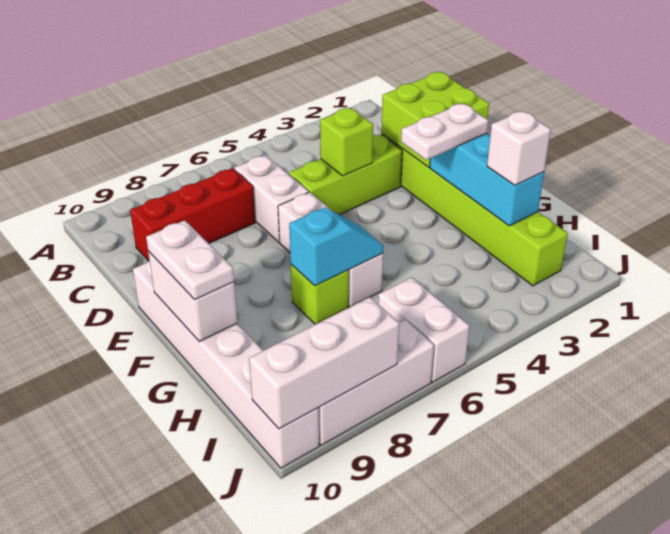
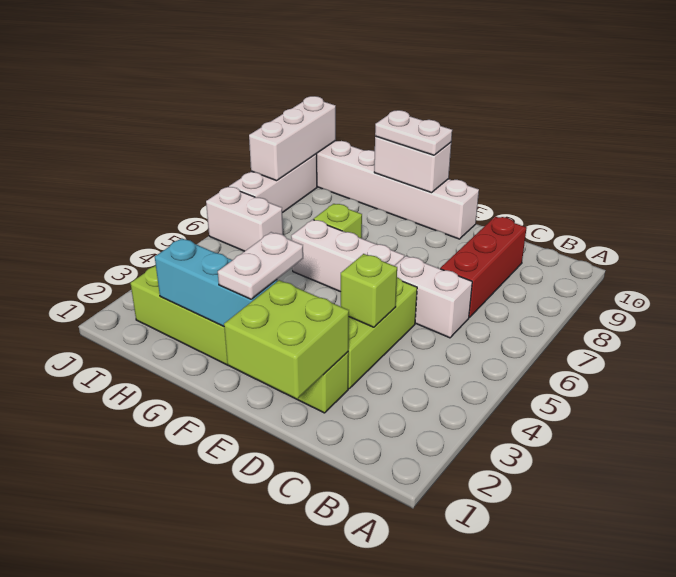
cyan 1x2 slope [289,207,384,286] -> none
white 1x1 brick [487,111,551,185] -> none

